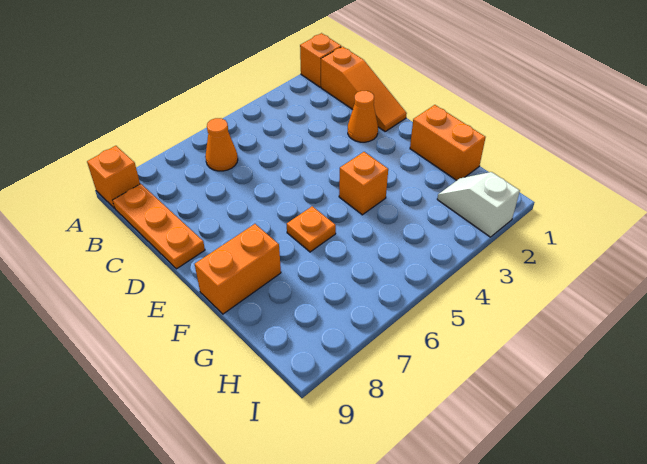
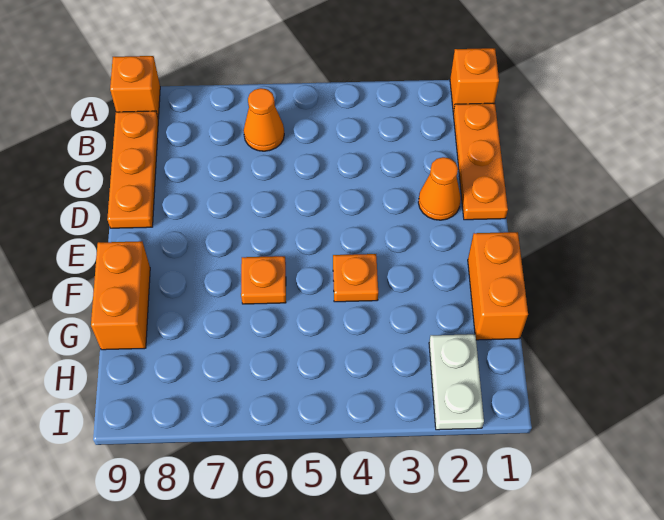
orange 1x3 slope [321,47,407,131] -> orange 1x3 plate [453,103,508,220]
orange 1x1 brick [339,152,388,215] -> orange 1x1 plate [333,254,378,302]
orange 1x2 brick [195,224,281,314] -> orange 1x2 brick turned to [91,241,150,350]
white 1x2 slope [437,172,520,237] -> white 1x2 plate [429,334,484,430]

